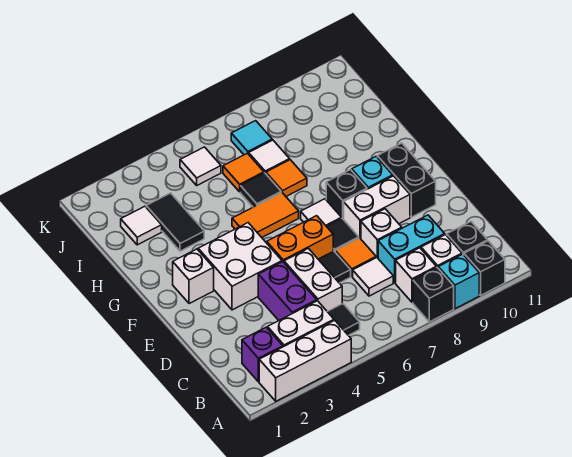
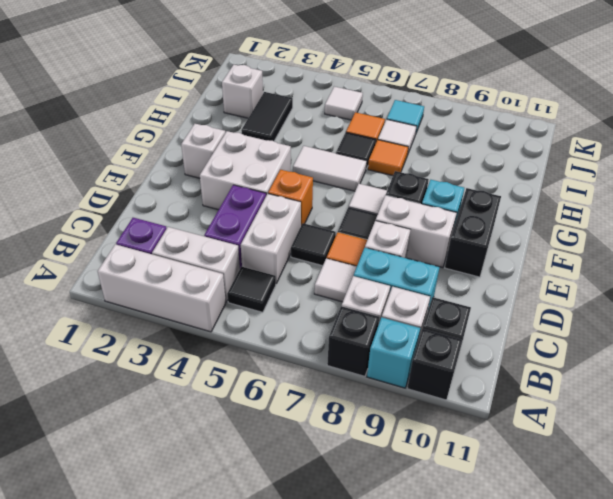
orange 1x2 brick [267,216,333,262] -> orange 1x1 brick [268,170,313,225]
orange 1x2 tile [232,192,299,237] -> white 1x2 tile [293,146,367,191]
white 1x1 tile [121,206,162,245] -> white 1x1 brick [222,65,263,118]

